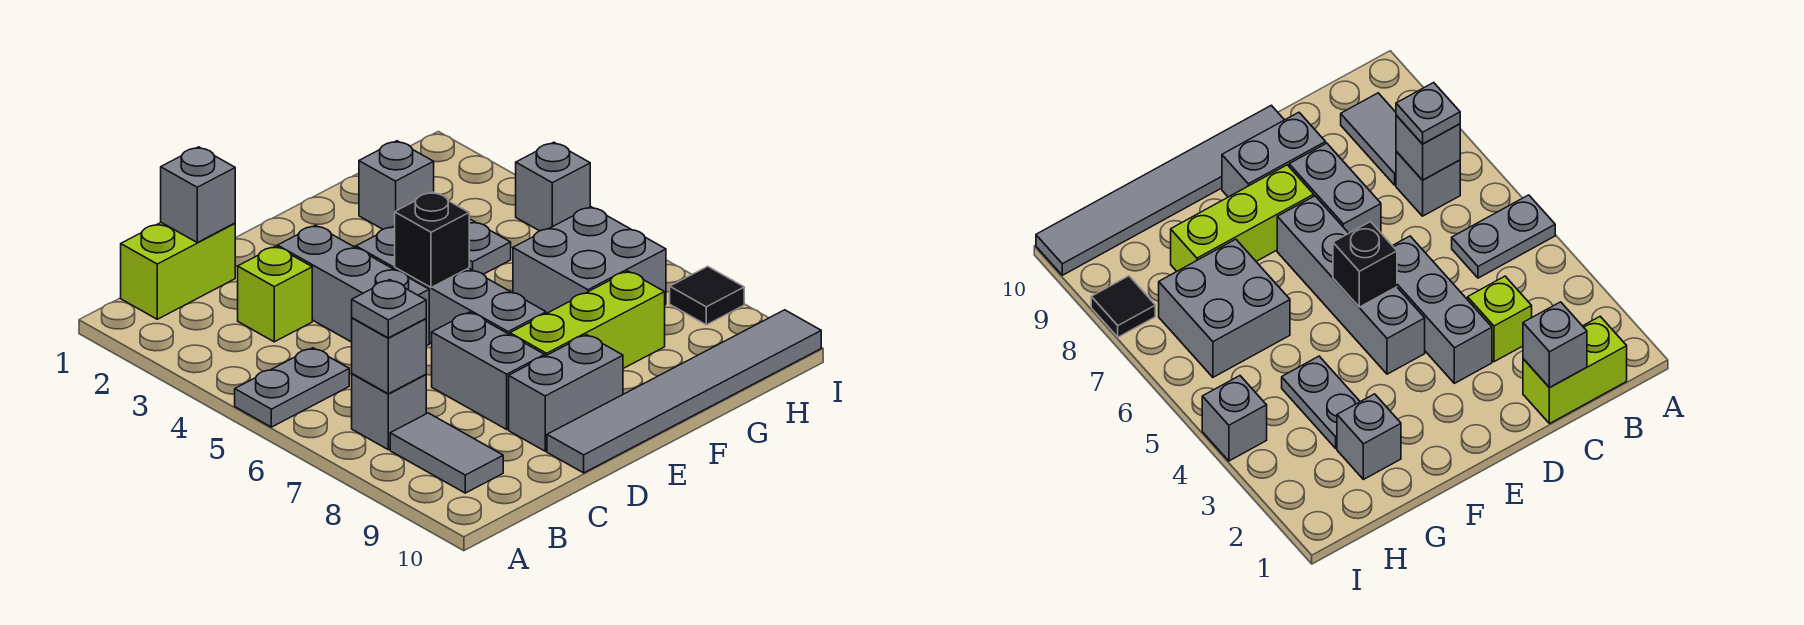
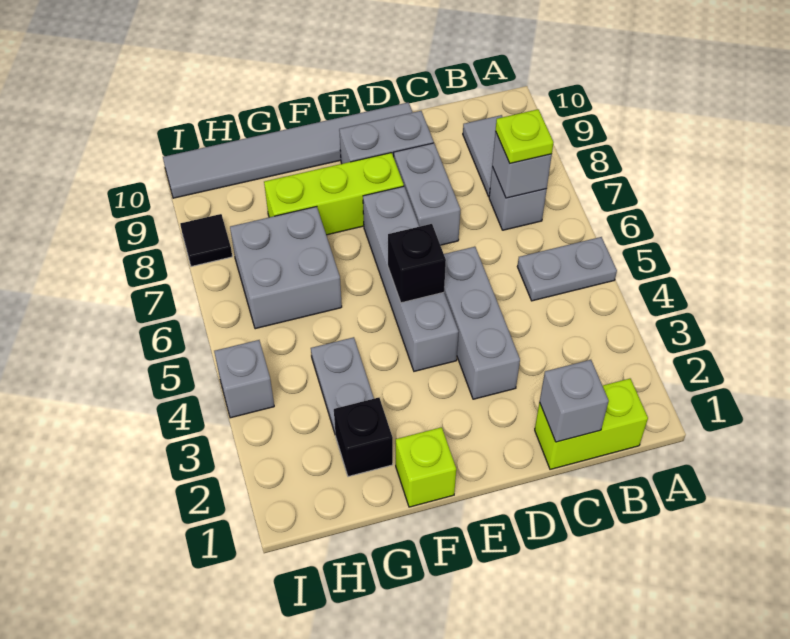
grey 1x1 plate [352,280,426,338] -> lime 1x1 plate [496,109,554,163]
lime 1x1 brick [238,246,312,342] -> lime 1x1 brick moved to [396,427,456,507]
grey 1x1 brick [359,141,434,229] -> black 1x1 brick [334,398,393,477]

